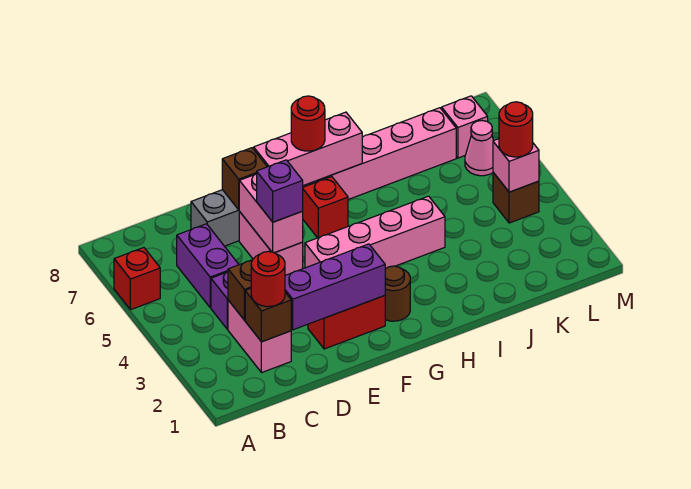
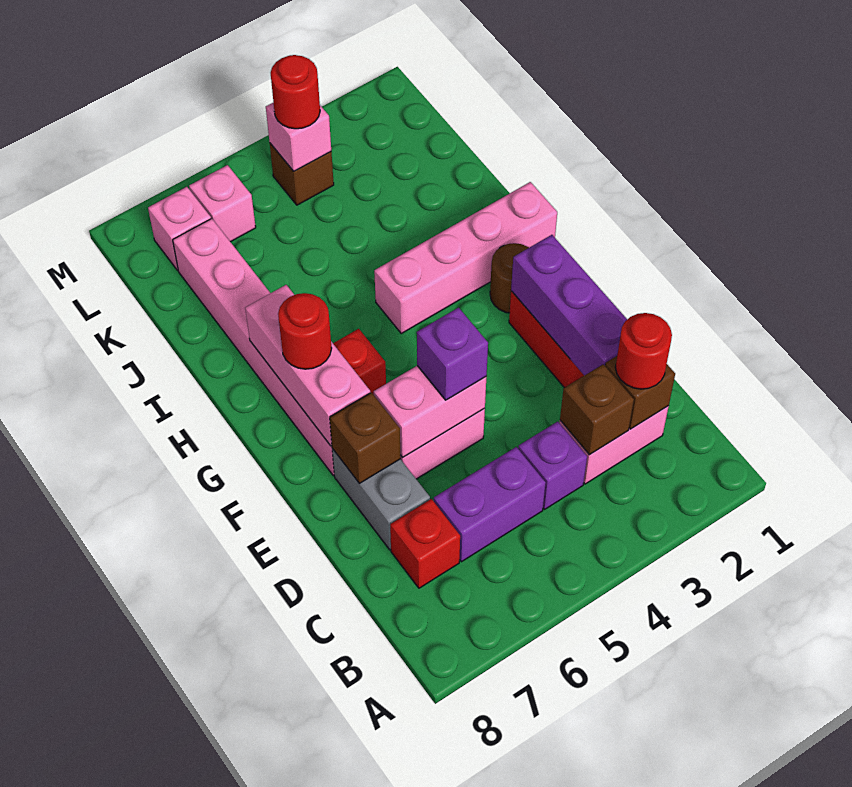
red 1x1 brick [114,248,160,310] -> red 1x1 brick moved to [390,499,460,588]
pink 1x4 brick [305,196,445,269] -> pink 1x4 brick turned to [374,182,557,333]
pink 1x1 cone [465,121,494,176] -> pink 1x1 brick [189,165,256,242]

